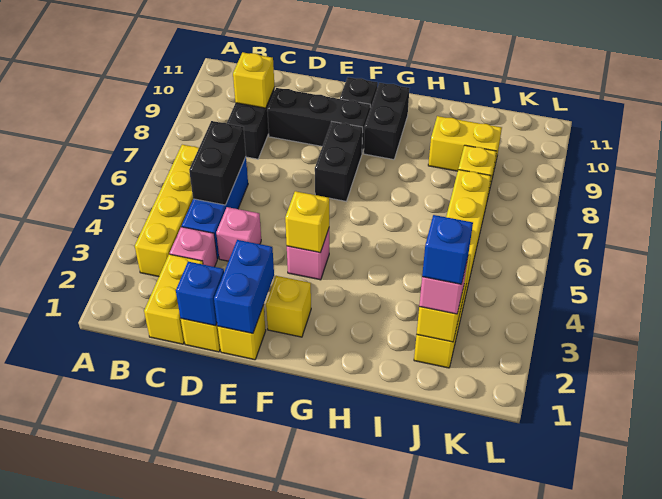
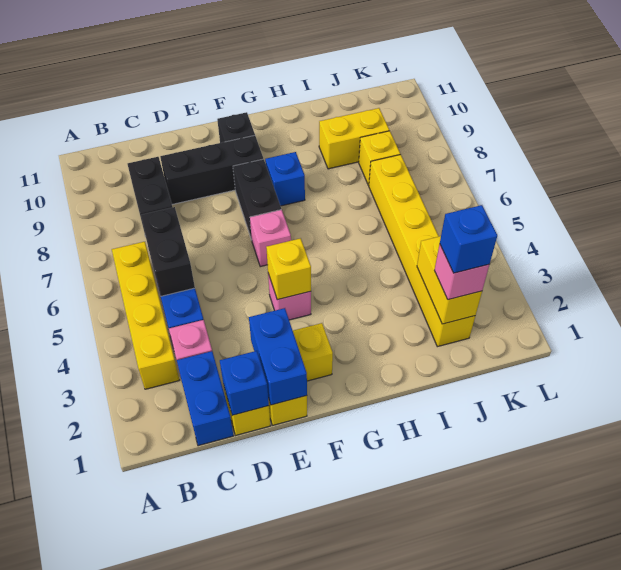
yellow 1x2 brick [144,254,203,344] -> blue 1x2 brick [177,351,233,446]
yellow 1x1 brick [233,52,275,108] -> none
pink 1x1 brick [216,207,261,261] -> pink 1x1 brick moved to [250,210,291,267]
none -> blue 1x1 brick [265,152,305,206]
black 1x2 brick [364,83,410,160] -> none

